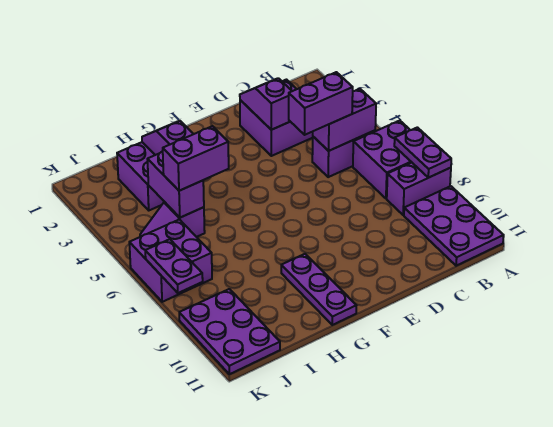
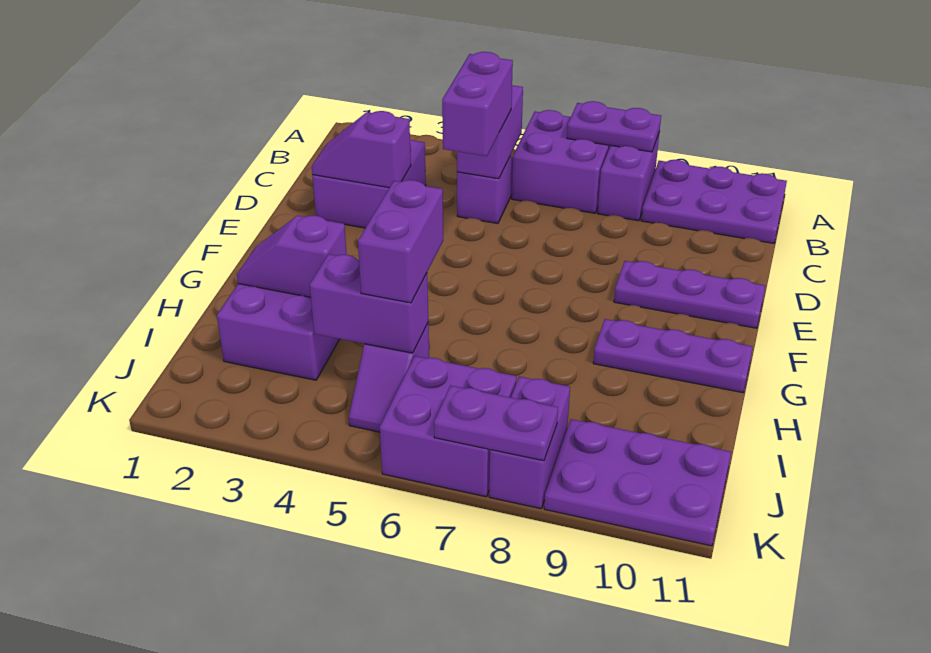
none -> purple 1x3 plate [614,261,765,328]
none -> purple 1x2 brick [489,377,570,509]

